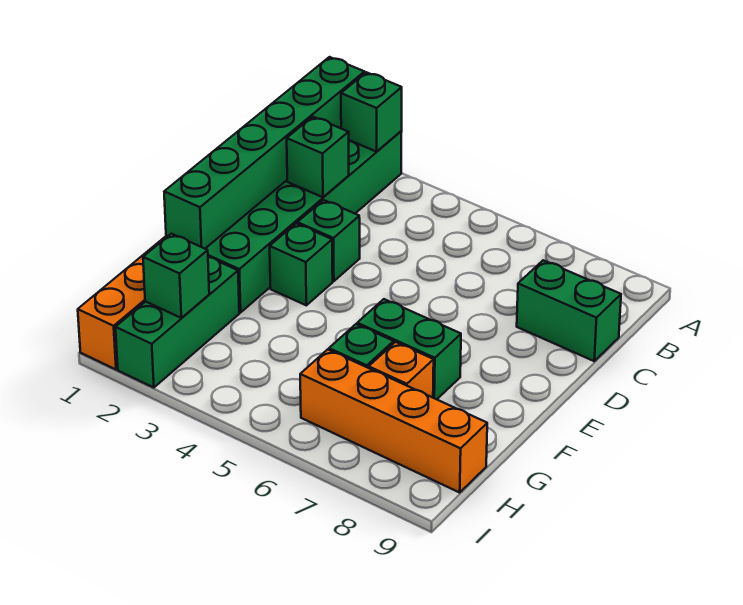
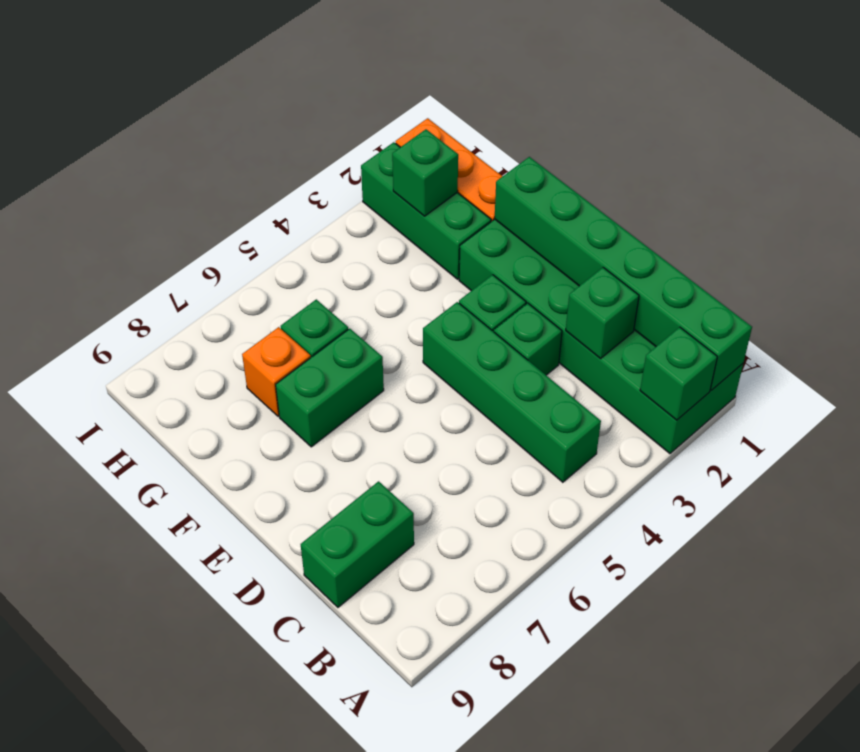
none -> green 1x4 brick [423,302,601,482]
orange 1x4 brick [300,349,487,492] -> none

